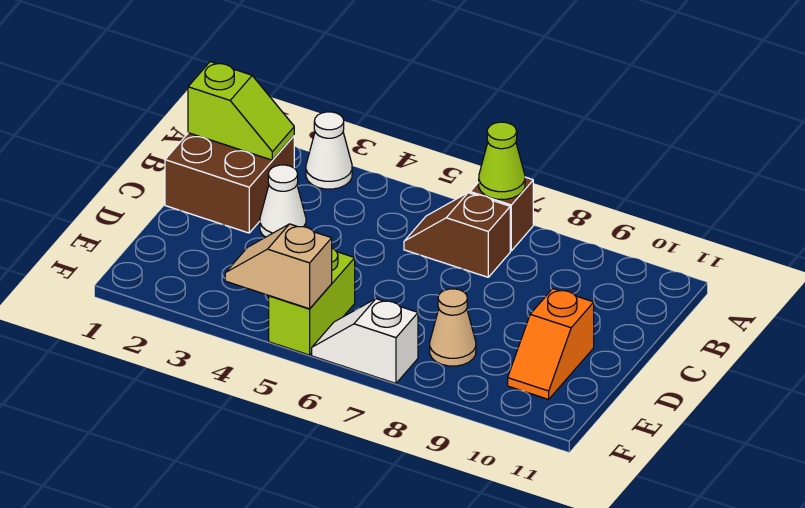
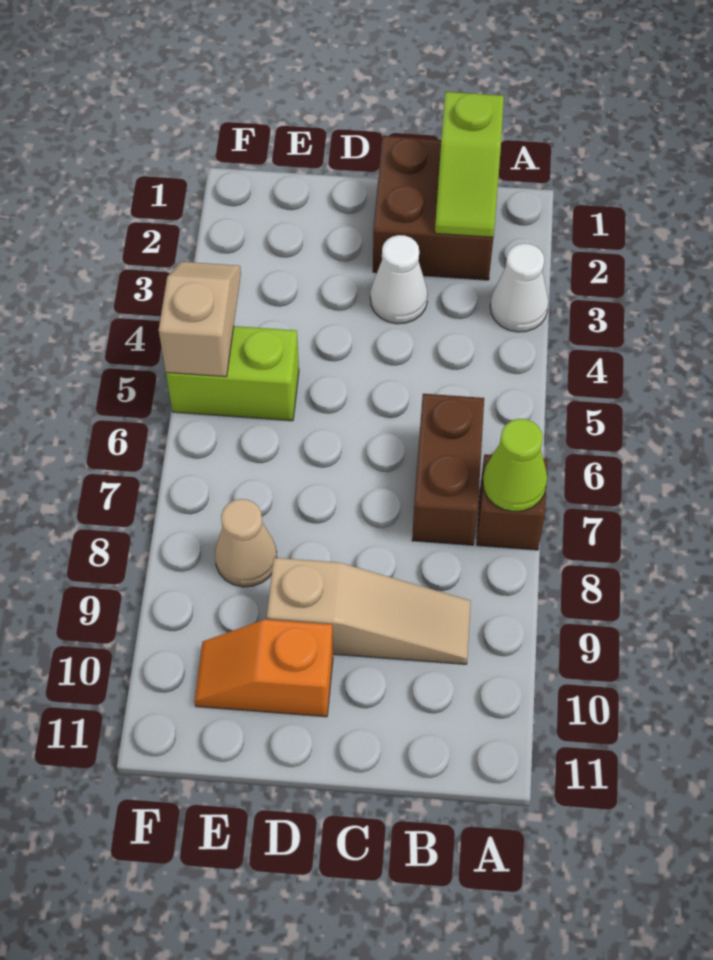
brown 1x2 slope [404,193,510,277] -> brown 1x2 brick [412,394,484,545]
none -> tan 1x3 slope [267,558,471,664]
white 1x2 slope [312,299,418,383] -> none

